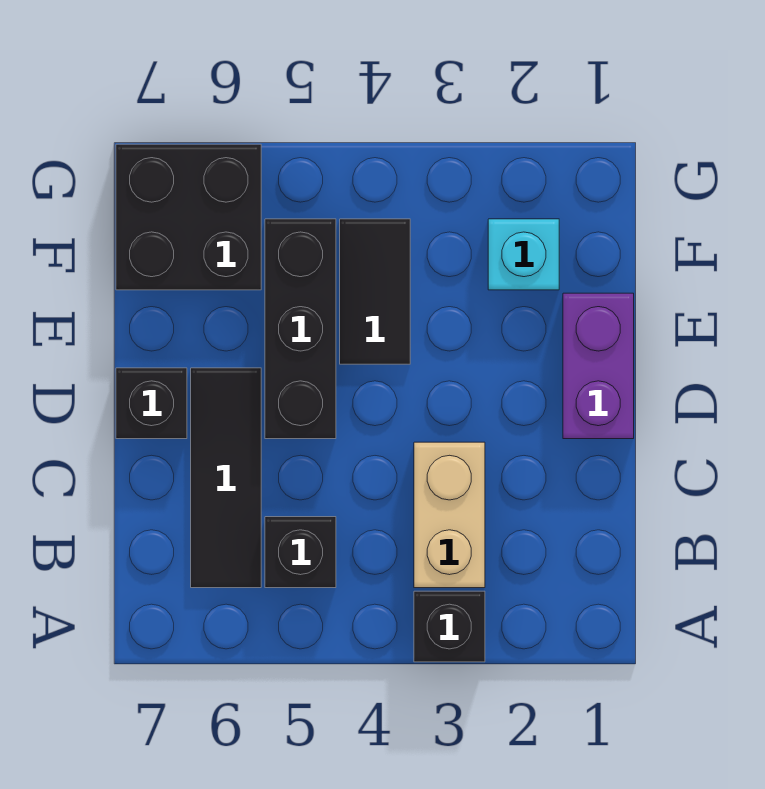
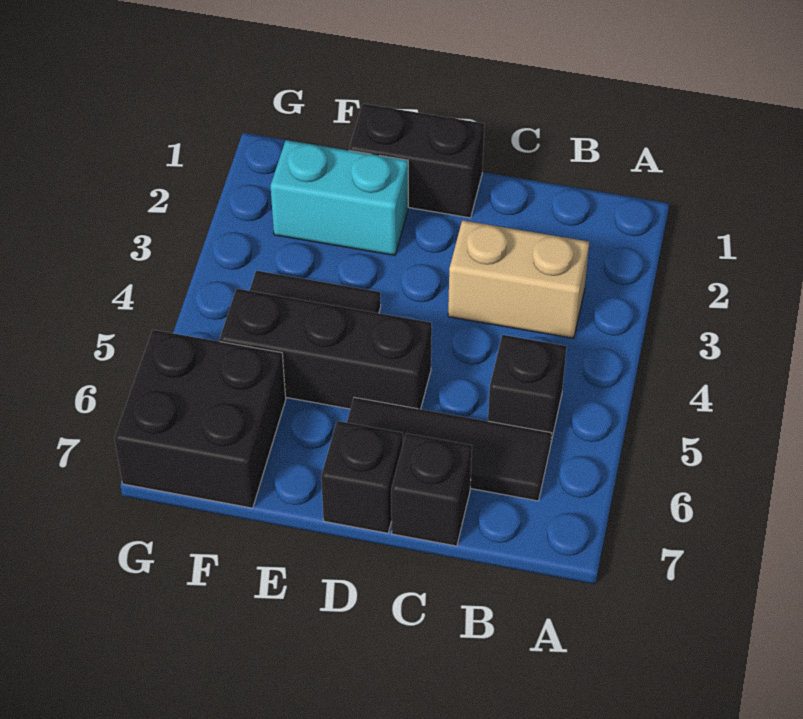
black 1x1 brick [414,591,485,662] -> black 1x1 brick moved to [391,433,472,546]
purple 1x2 brick [563,293,634,439] -> black 1x2 brick [349,104,484,218]
cyan 1x1 brick [488,219,559,290] -> cyan 1x2 brick [271,140,408,255]

